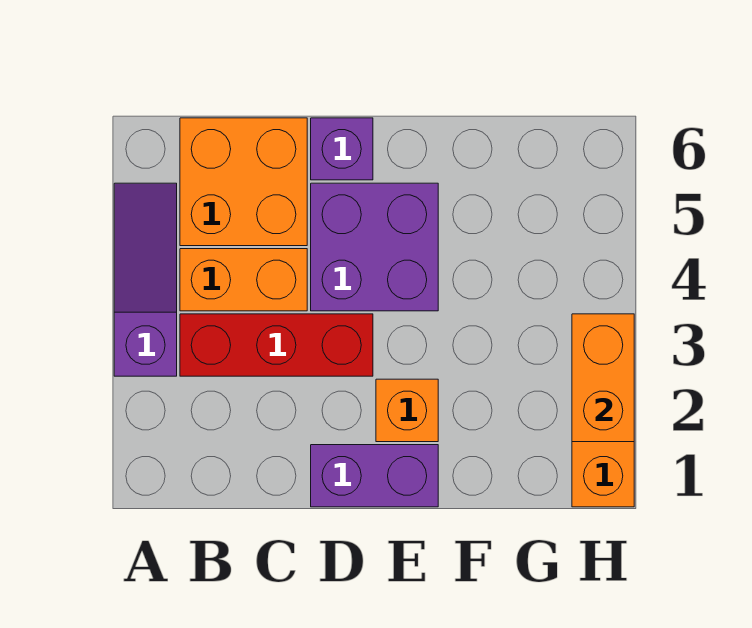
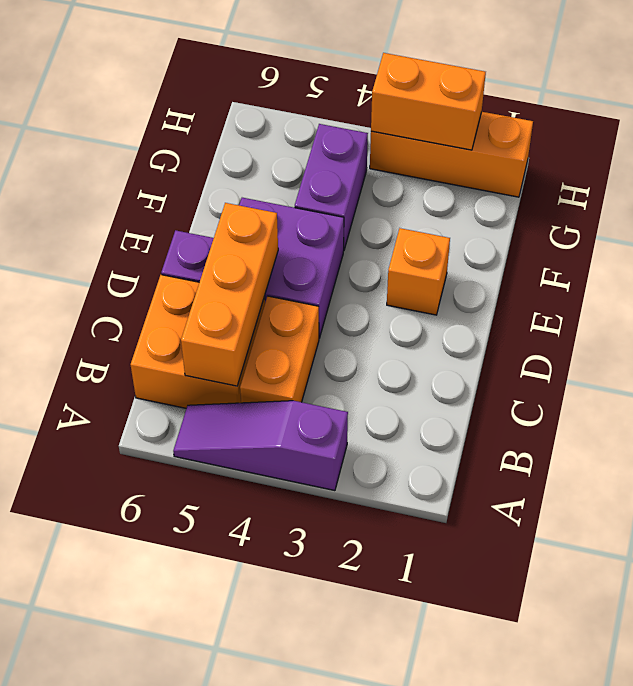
red 1x3 brick [180,314,373,376] -> none
none -> orange 1x3 brick [181,203,278,386]
purple 1x2 brick [311,445,438,507] -> purple 1x2 brick moved to [295,124,368,250]

